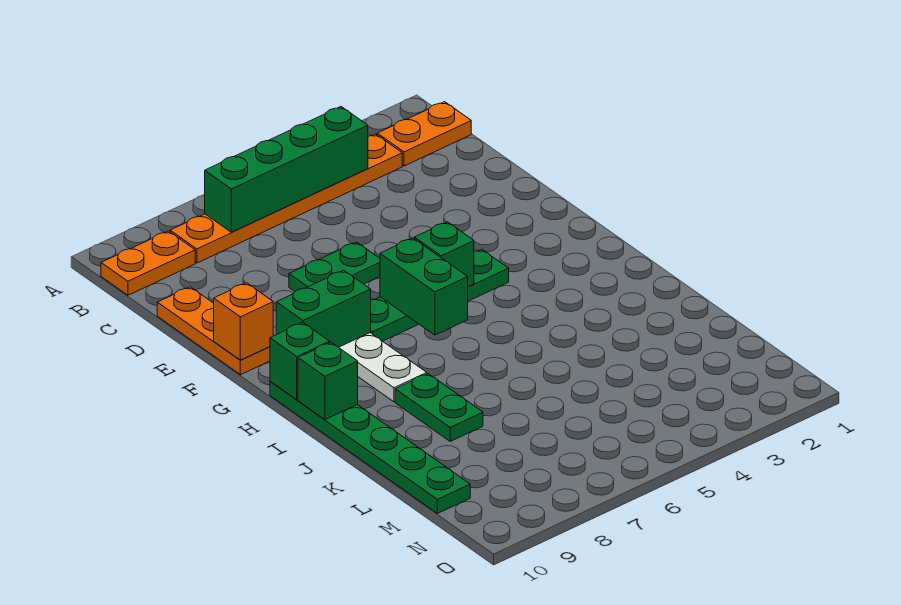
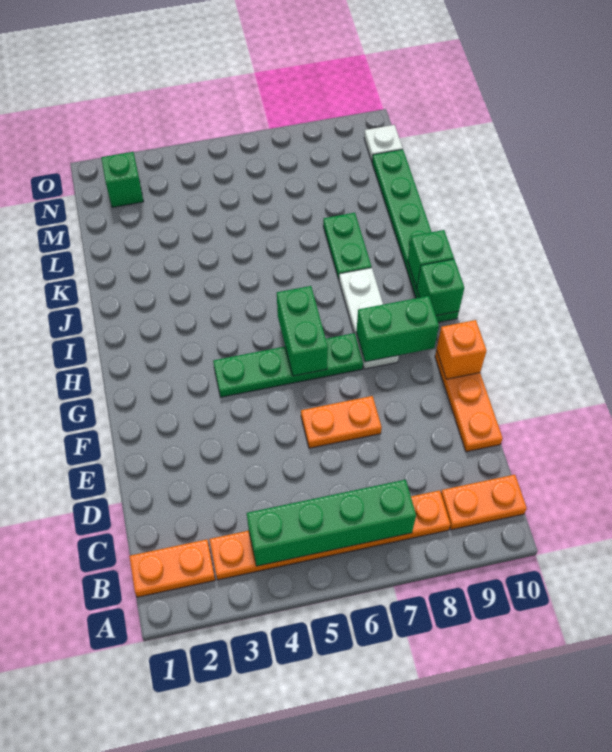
green 1x2 plate [289,242,380,292] -> orange 1x2 plate [301,396,382,448]
green 1x1 brick [414,222,474,286] -> green 1x1 brick moved to [101,152,143,208]
none -> white 1x1 plate [364,125,403,161]

